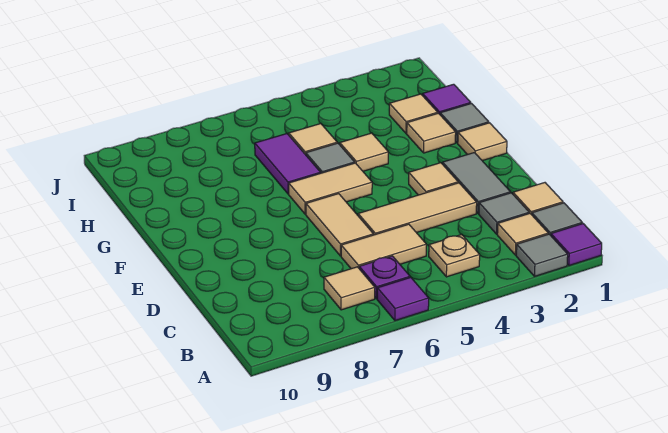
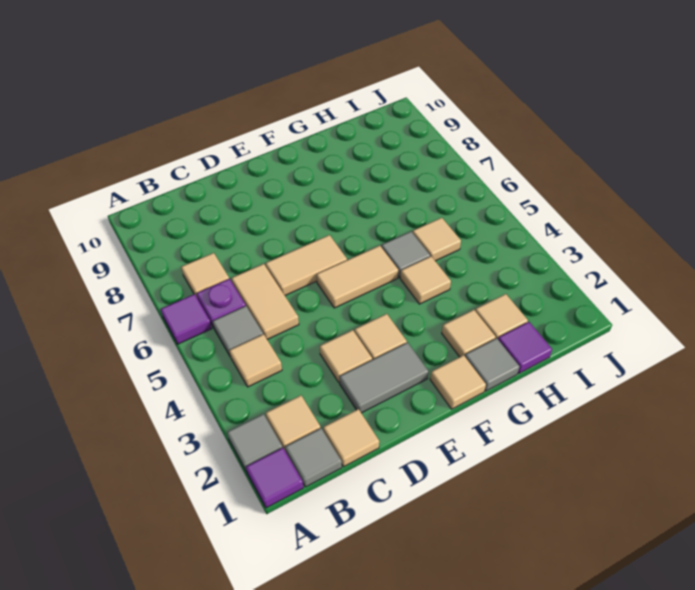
tan 1x1 plate [429,235,480,277] -> tan 1x1 tile [229,334,282,387]
grey 1x1 tile [479,193,529,234] -> grey 1x1 tile moved to [213,306,263,357]
tan 1x3 tile [358,183,477,235] -> tan 1x1 tile [320,330,372,382]
tan 1x2 tile [289,163,372,214] -> tan 1x2 tile turned to [316,246,398,308]
purple 1x2 tile [255,134,321,194] -> none

